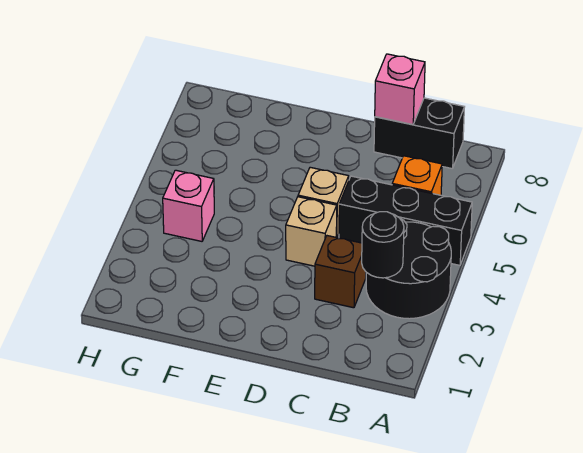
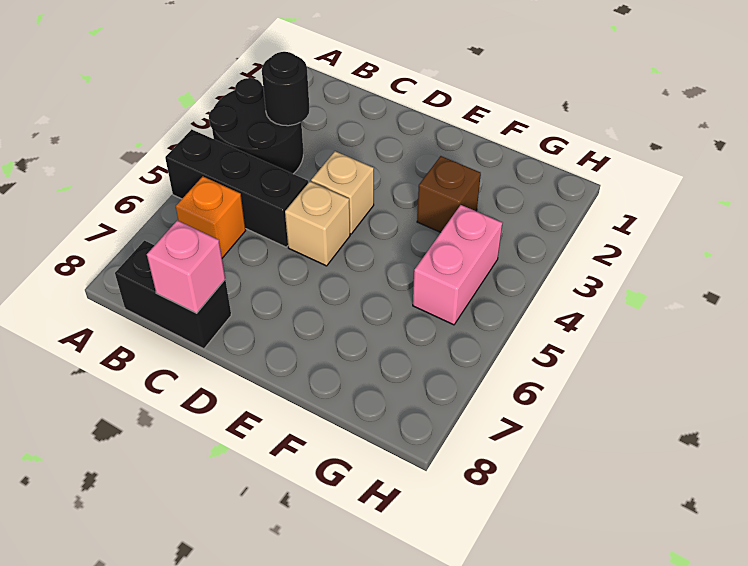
brown 1x1 brick [315,236,366,308] -> brown 1x1 brick moved to [417,156,481,232]
pink 1x1 brick [163,170,214,241] -> pink 1x2 brick [413,205,502,325]

